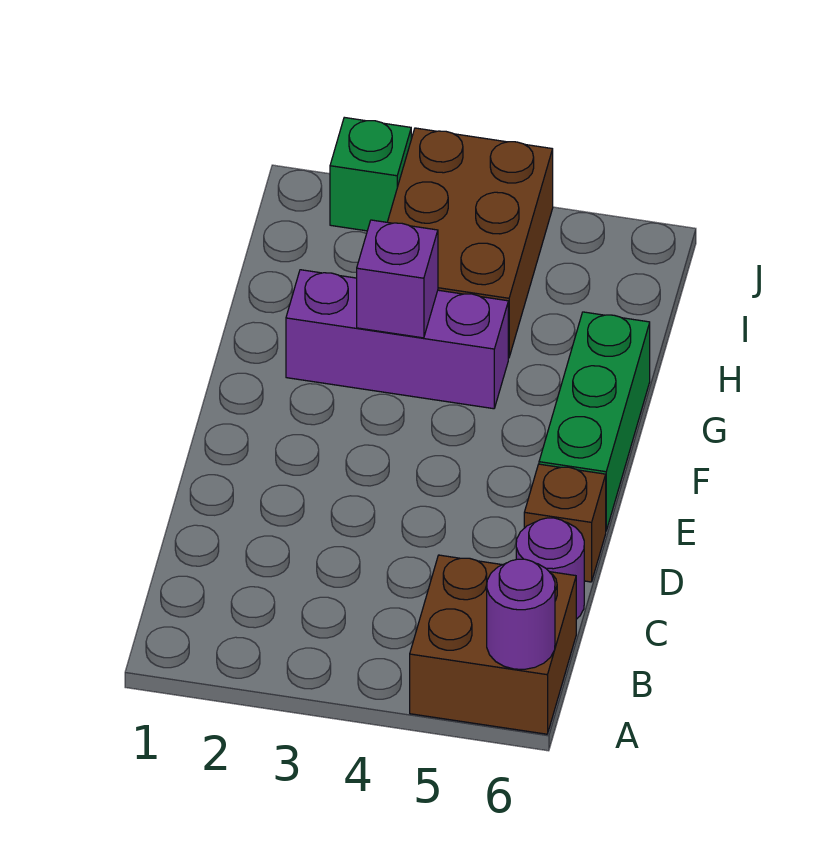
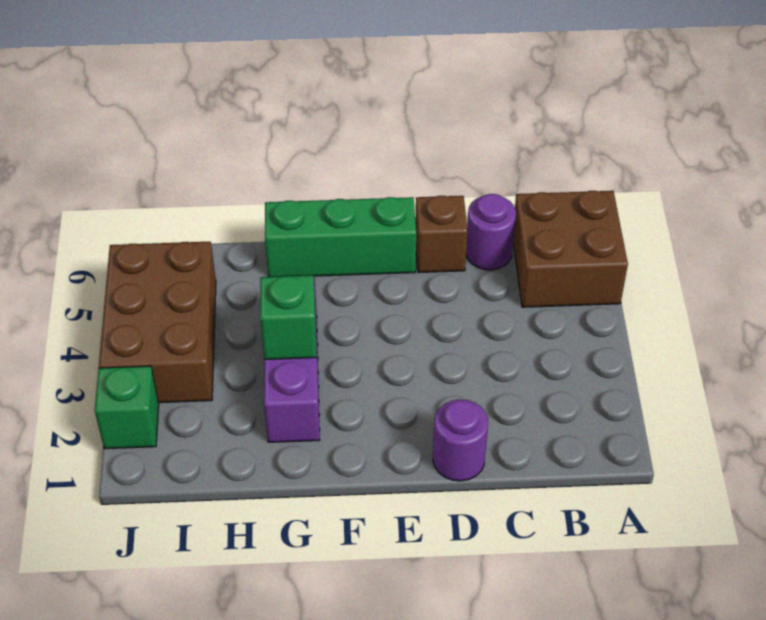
purple 1x1 round brick [487,559,555,669] -> purple 1x1 round brick moved to [433,399,488,481]
purple 1x1 brick [357,220,438,338] -> green 1x1 brick [260,275,317,359]
brown 2x3 brick [388,128,553,358] -> brown 2x3 brick turned to [99,242,216,403]

